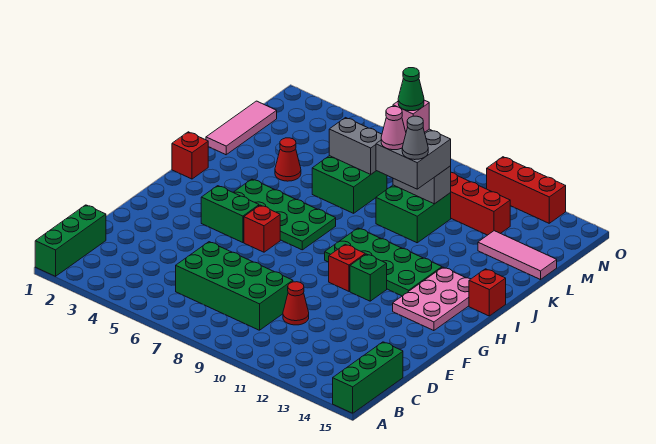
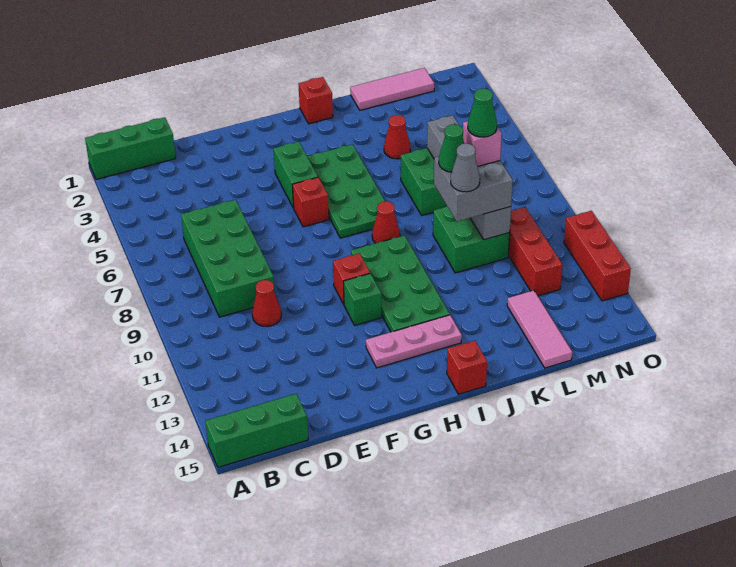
pink 2x3 plate [393,267,470,331] -> pink 1x3 plate [366,315,462,368]
none -> red 1x1 cone [372,201,400,243]
pink 1x1 cone [381,106,406,150] -> green 1x1 cone [439,124,464,172]

